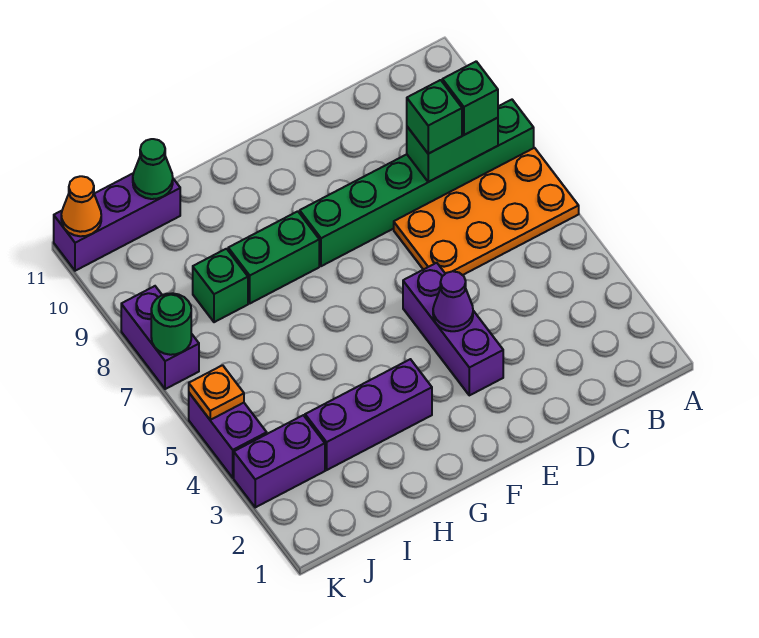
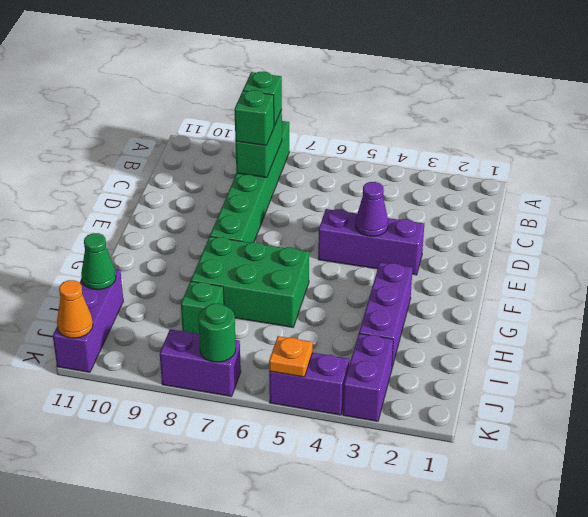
orange 2x4 plate [394,148,579,275] -> none
green 1x2 brick [228,211,319,303] -> green 2x3 brick [191,237,309,327]

